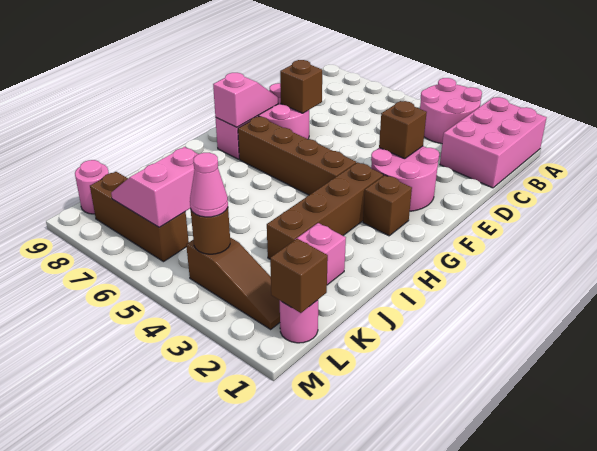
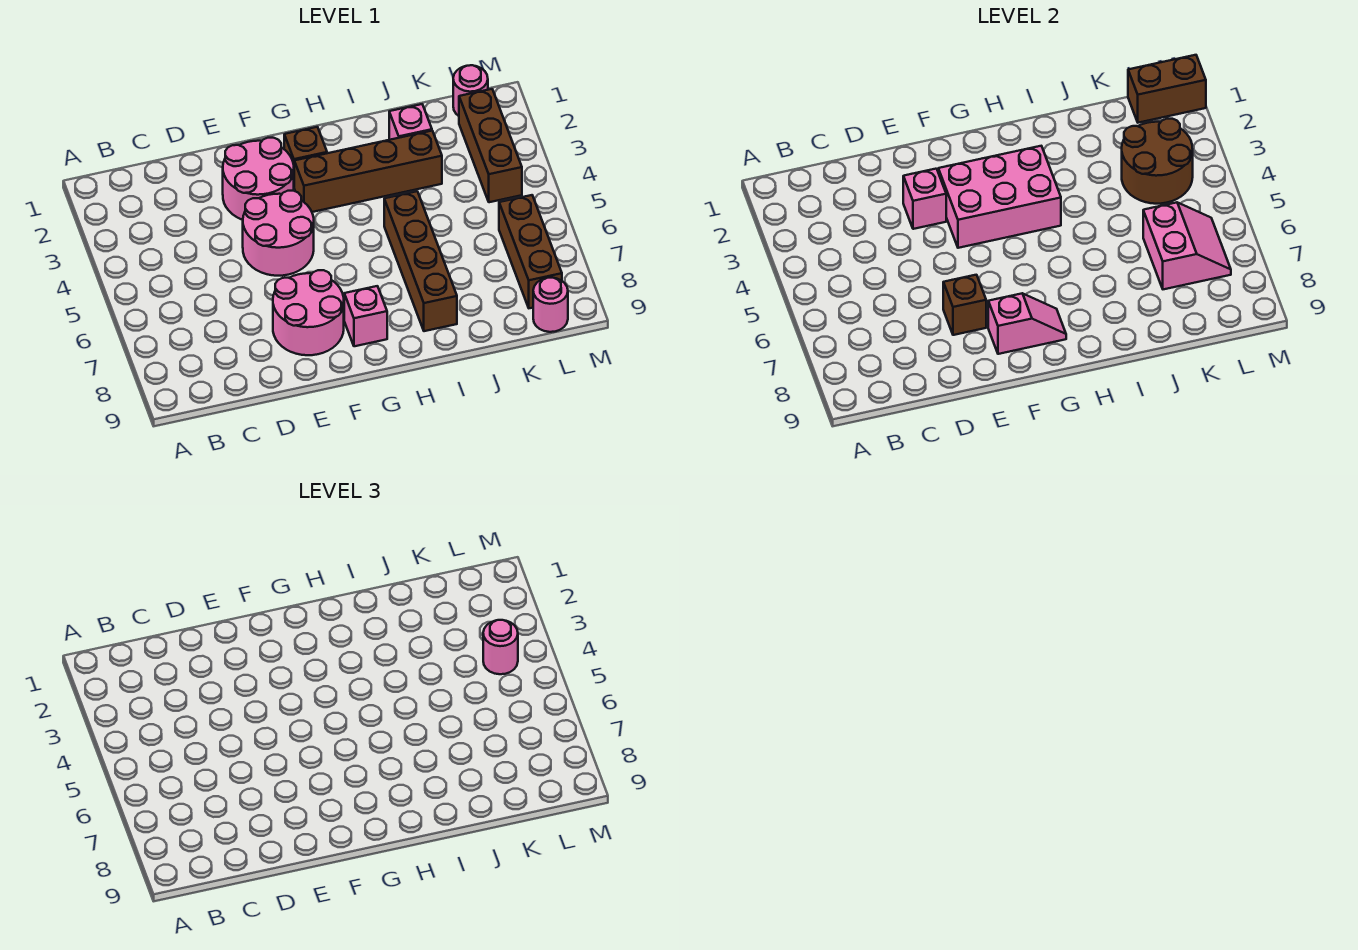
pink 2x3 brick [440,97,547,188] -> pink 2x3 brick moved to [938,146,1061,248]
pink 2x2 round brick [420,78,482,144] -> pink 2x2 round brick moved to [243,191,314,276]
brown 1x1 brick [379,101,427,159] -> pink 1x1 brick [903,169,946,229]
pink 1x2 slope [213,73,279,127] -> pink 1x2 slope turned to [988,293,1066,354]
brown 1x4 brick [238,117,356,195] -> brown 1x4 brick moved to [384,191,457,331]
pink 2x2 slope [111,147,198,227] -> pink 2x2 slope turned to [1143,202,1231,289]
brown 1x1 brick [270,239,328,313] -> brown 1x2 brick [1128,55,1206,123]
brown 1x3 slope [186,238,280,329] -> brown 1x3 brick [459,89,522,202]
brown 1x1 round brick [191,208,230,254] -> brown 2x2 round brick [1122,119,1193,204]
pink 1x1 cone [190,153,228,217] -> pink 1x1 round brick [483,620,518,674]

